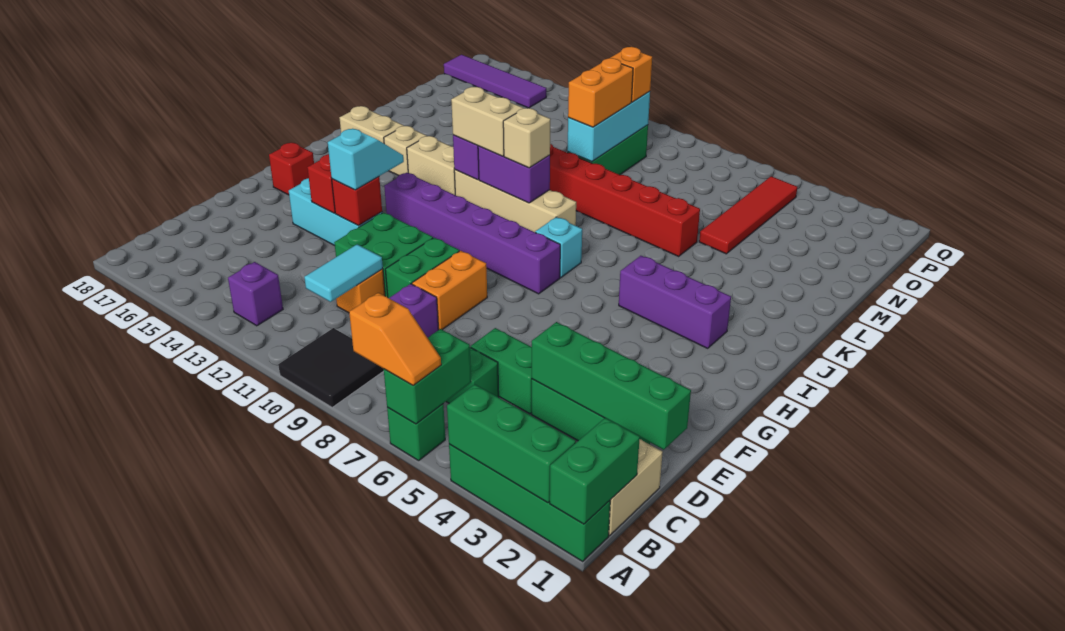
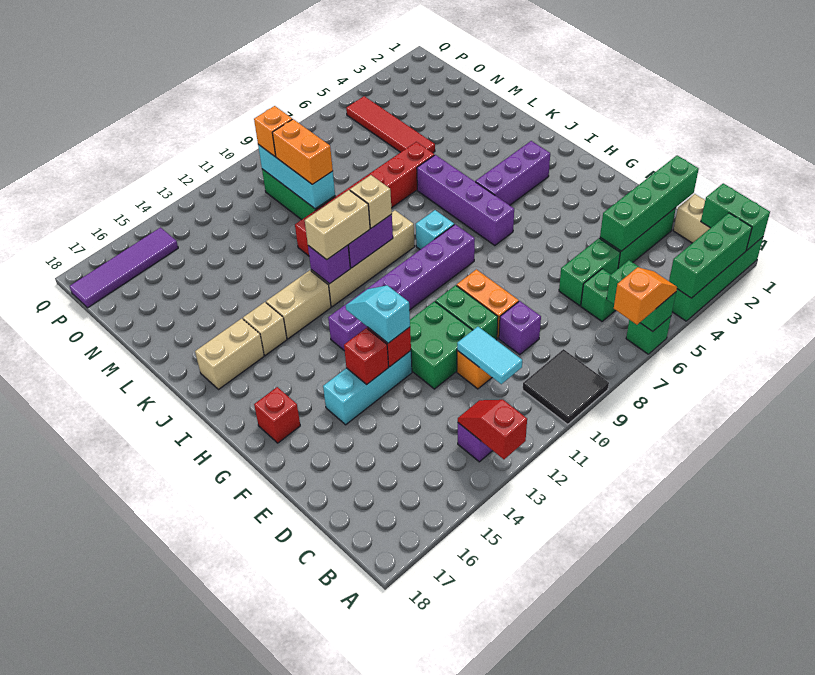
none -> red 1x2 slope [458,400,527,459]
none -> purple 1x4 brick [417,155,514,246]

